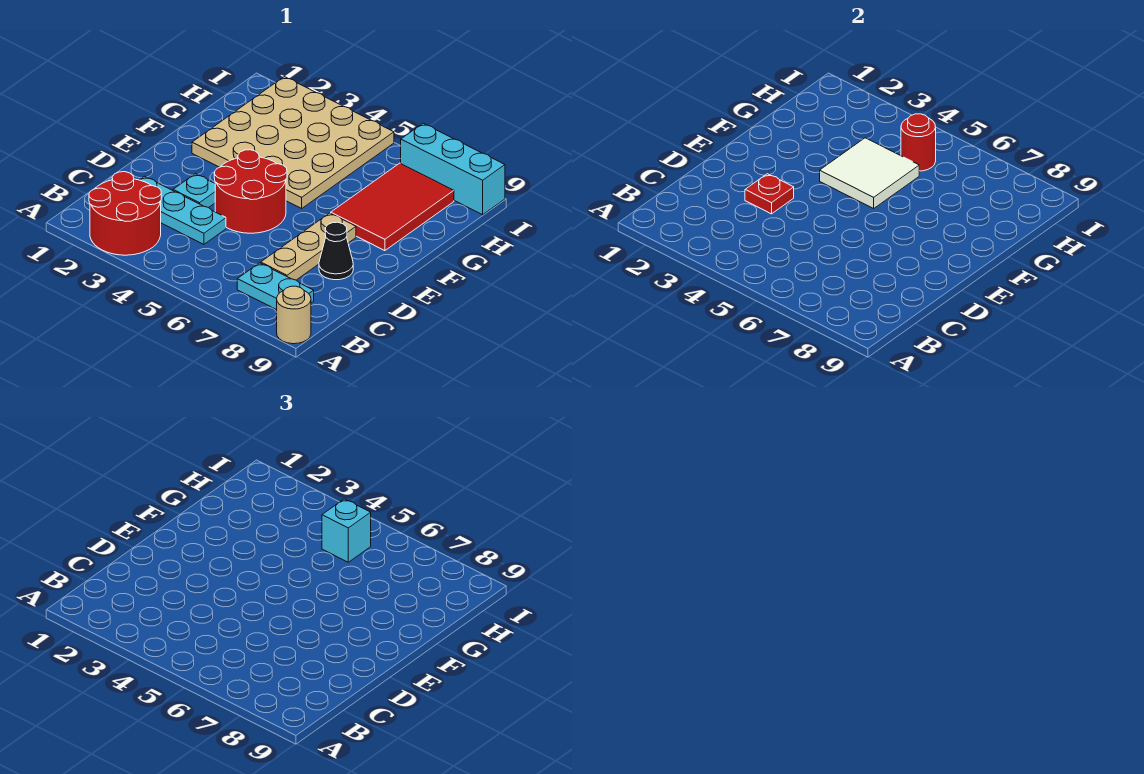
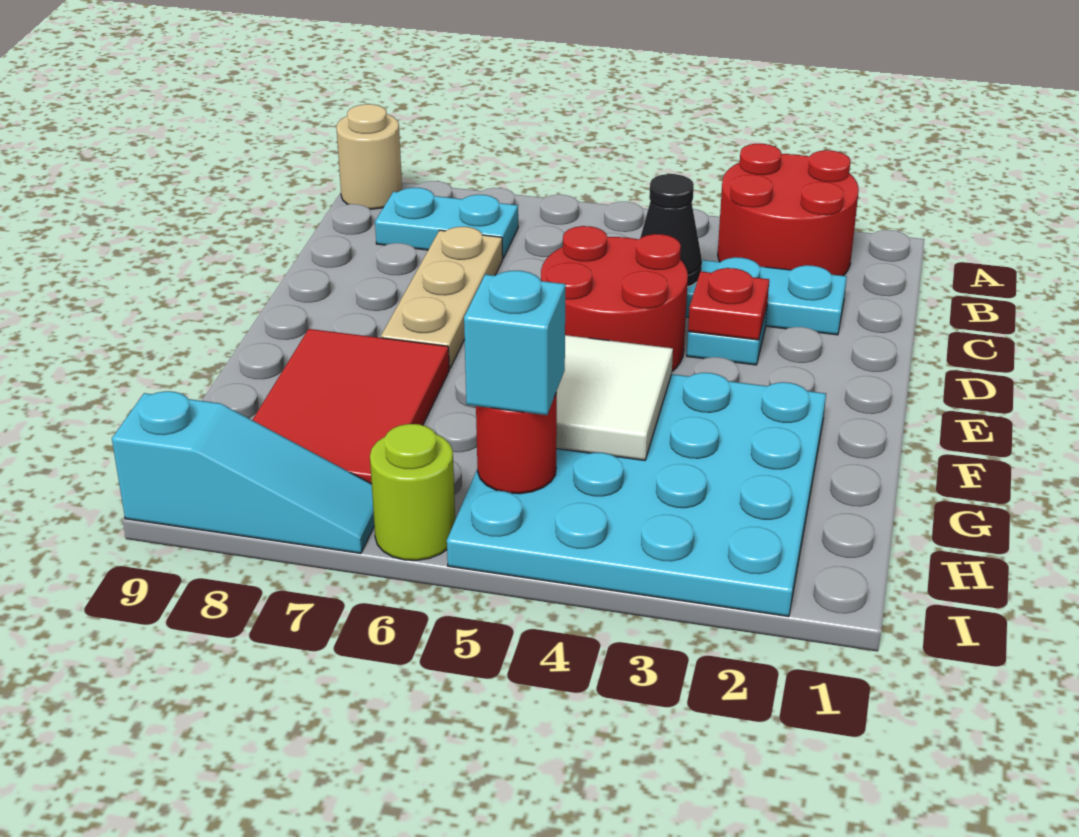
black 1x1 cone [319,222,353,280] -> black 1x1 cone moved to [640,174,702,287]
tan 4x4 plate [192,77,394,208] -> cyan 4x4 plate [447,373,826,617]
none -> lime 1x1 round brick [370,424,455,560]
cyan 1x3 brick [401,123,505,215] -> cyan 1x3 slope [112,391,374,553]

